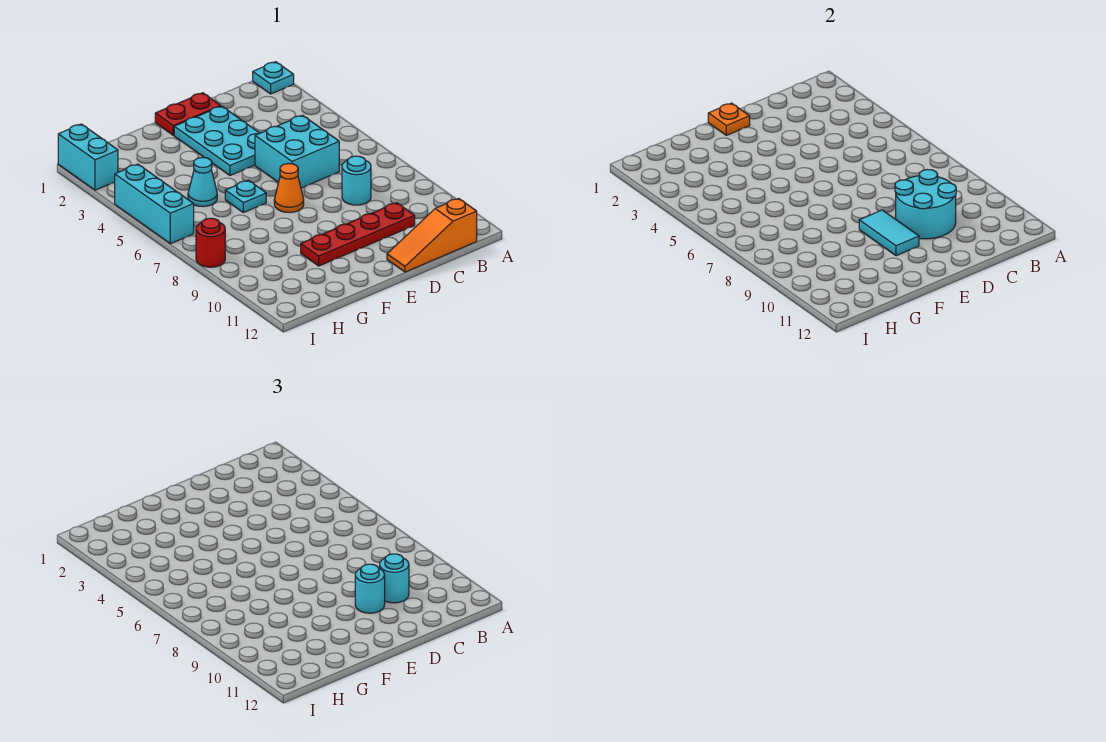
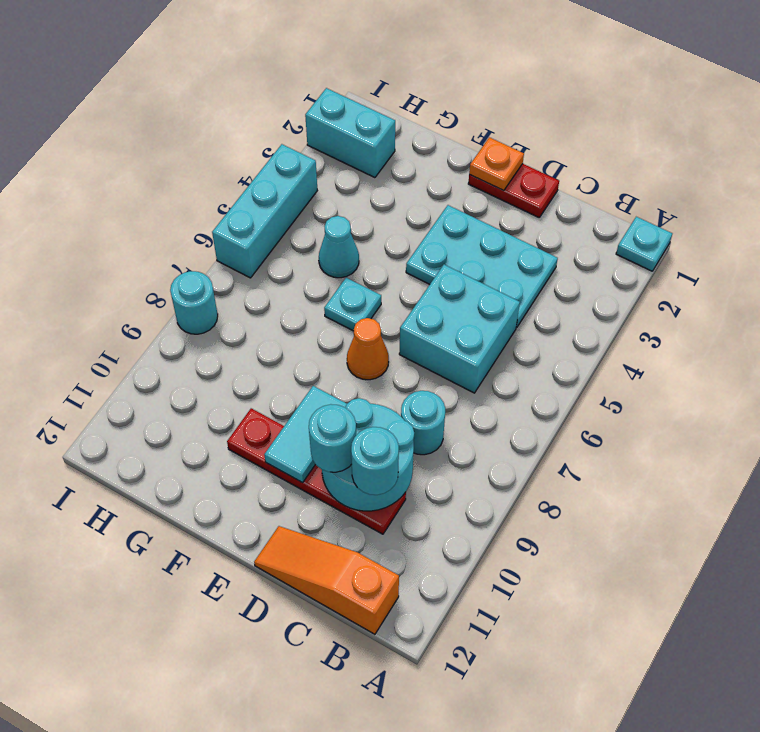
cyan 2x3 plate [174,106,260,175] -> cyan 2x3 plate turned to [406,205,558,328]
cyan 1x2 brick [58,124,118,190] -> cyan 1x2 brick turned to [305,88,395,178]
red 1x1 round brick [196,218,225,267] -> cyan 1x1 round brick [170,271,218,334]

